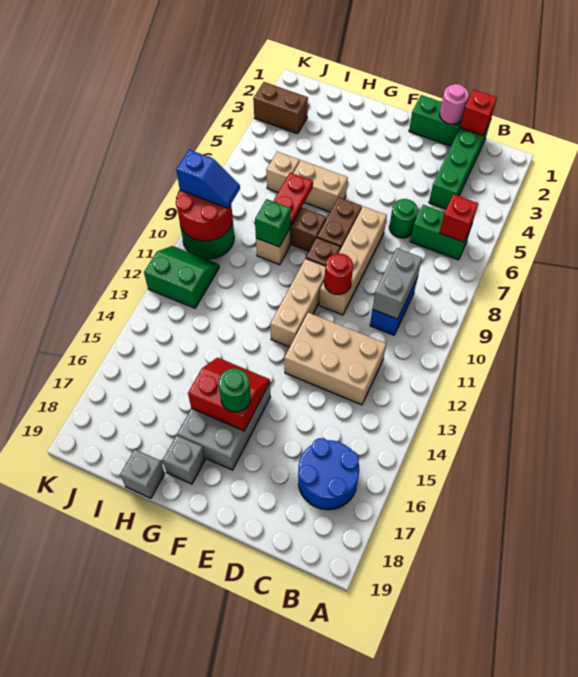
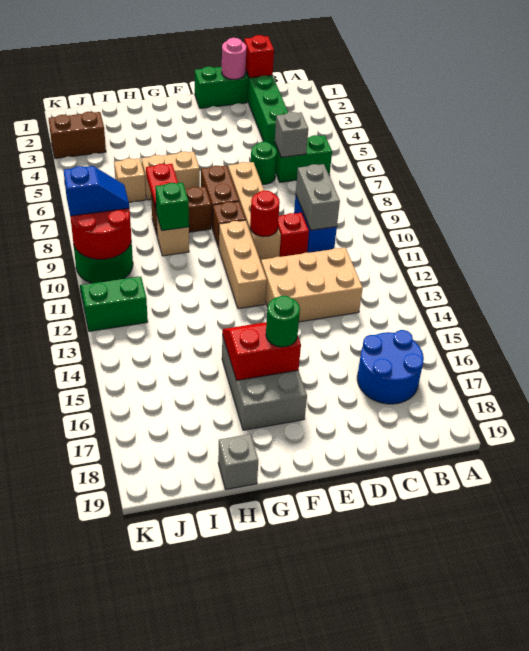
red 1x1 brick [439,194,478,242] -> red 1x1 brick moved to [278,213,309,257]
grey 1x1 brick [163,435,205,484] -> grey 1x1 brick moved to [275,112,308,157]

